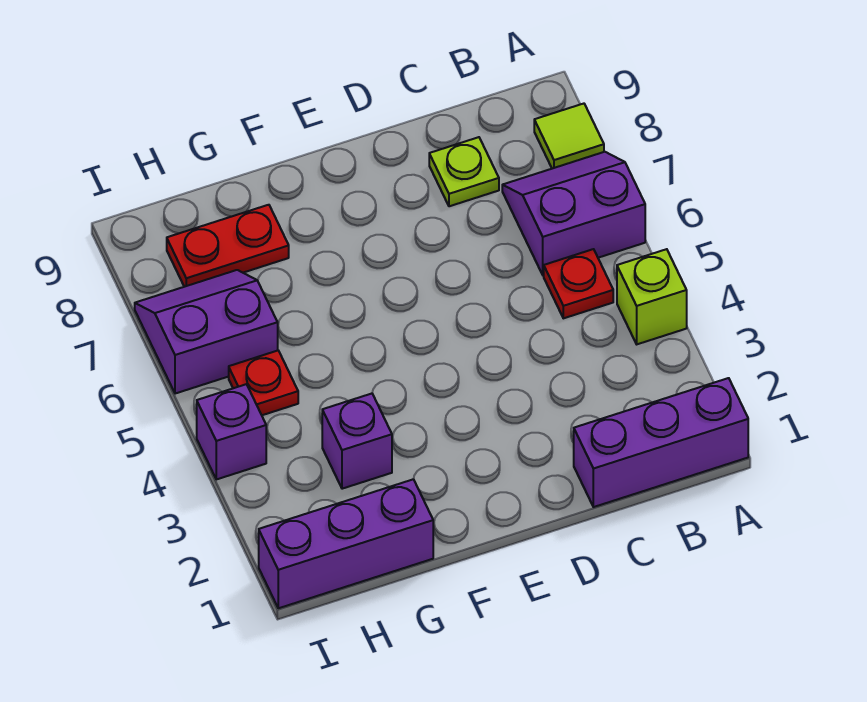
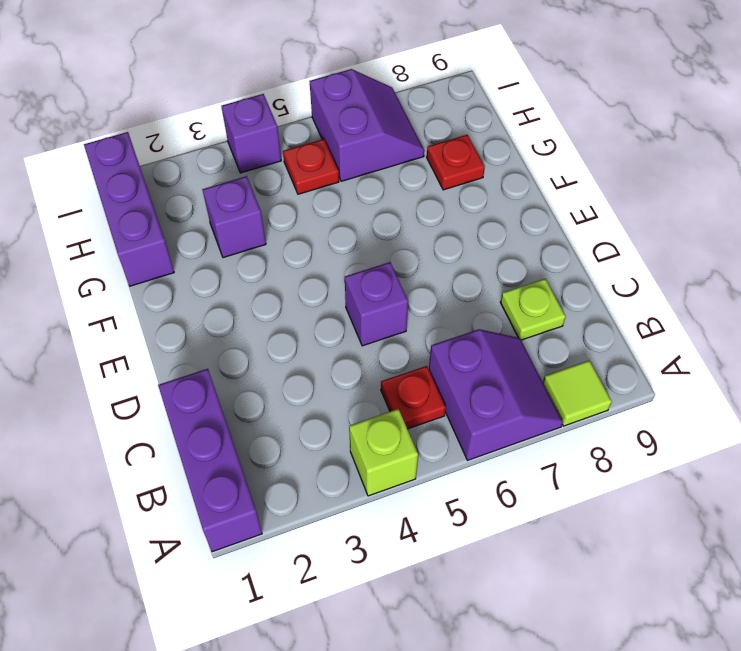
none -> purple 1x1 brick [344,262,408,346]
red 1x2 plate [167,205,289,287] -> red 1x1 plate [427,135,485,190]

